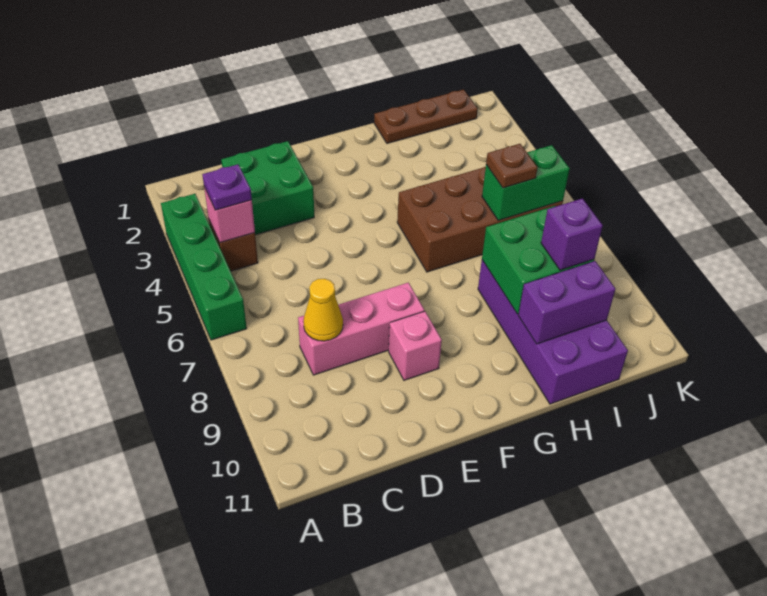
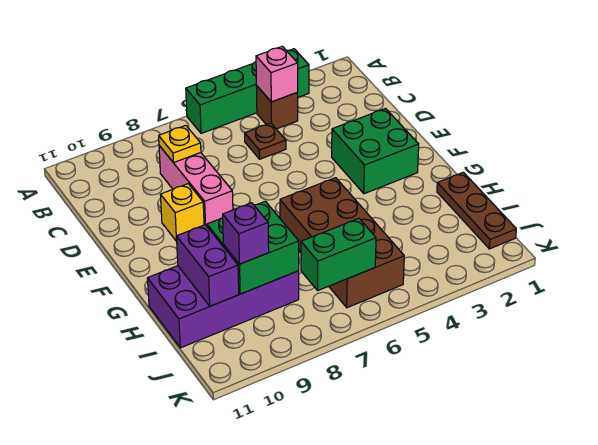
purple 1x1 plate [202,164,252,210] -> none
green 2x2 brick [221,141,314,235] -> green 2x2 brick moved to [332,109,419,194]
yellow 1x1 cone [303,279,343,341] -> yellow 1x1 plate [159,125,201,163]
pink 1x1 brick [389,311,442,380] -> yellow 1x1 brick [160,184,204,241]
green 1x2 brick [482,145,570,220] -> green 1x2 brick turned to [301,219,376,290]
brown 1x1 plate [486,144,538,188] -> brown 1x1 plate moved to [245,123,286,159]

